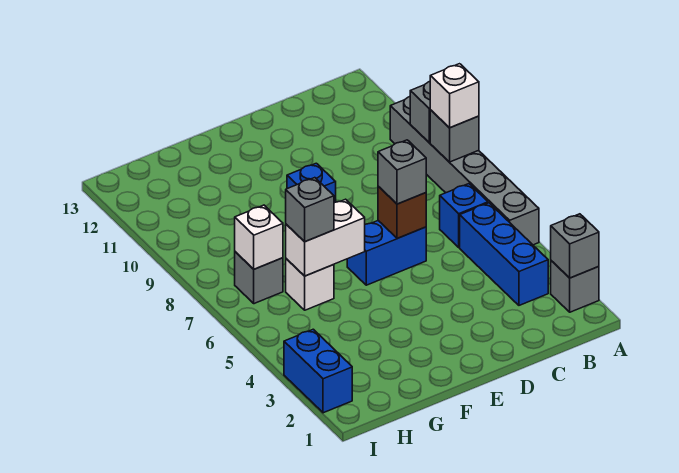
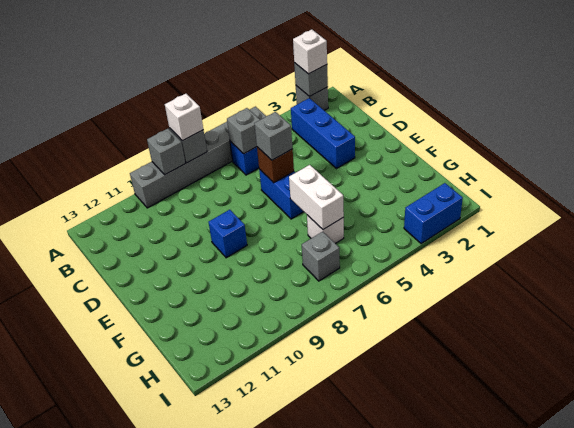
blue 1x3 brick [460,203,548,305] -> blue 1x3 brick turned to [291,98,355,169]
grey 1x1 brick [286,178,334,242] -> grey 1x1 brick moved to [227,108,260,154]
white 1x1 brick [235,205,283,269] -> white 1x1 brick moved to [293,29,327,74]

